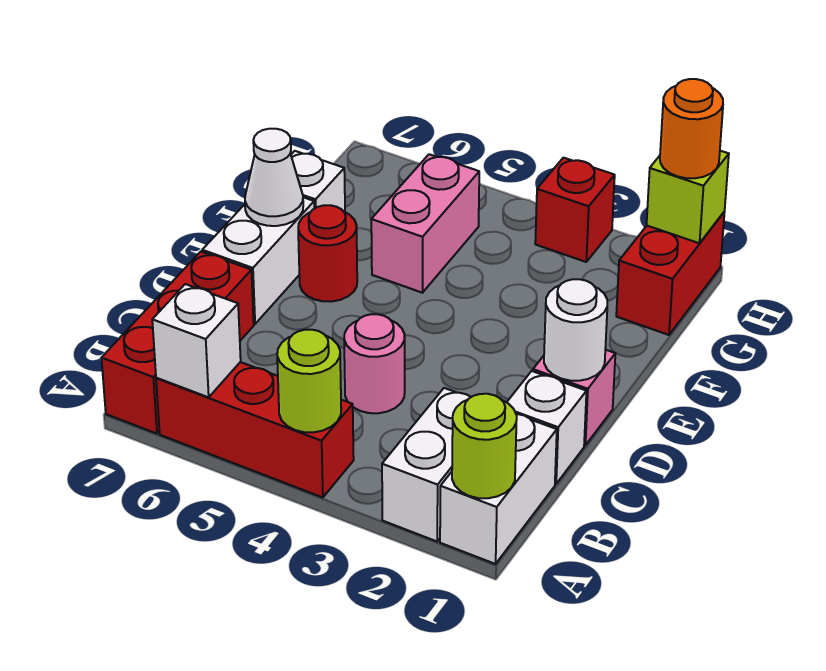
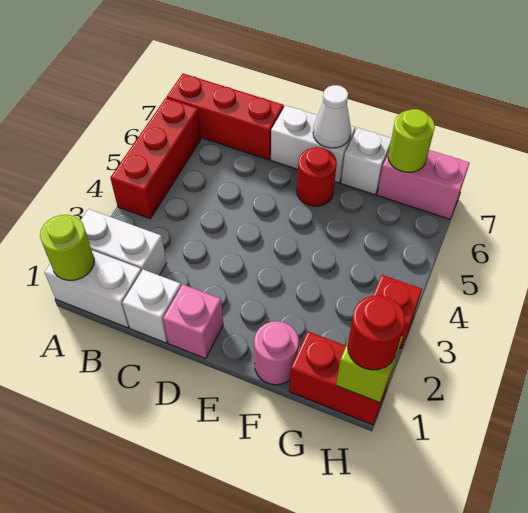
lime 1x1 round brick [277,330,341,432] -> lime 1x1 round brick moved to [388,109,435,172]
white 1x1 brick [152,284,241,397] -> none
pink 1x1 round brick [344,314,405,413] -> pink 1x1 round brick moved to [254,321,299,385]
white 1x1 round brick [544,279,607,381] -> none
pink 1x2 brick [371,154,479,293] -> pink 1x2 brick moved to [377,150,470,219]
orange 1x1 round brick [660,79,723,178] -> red 1x1 round brick [348,295,405,370]

